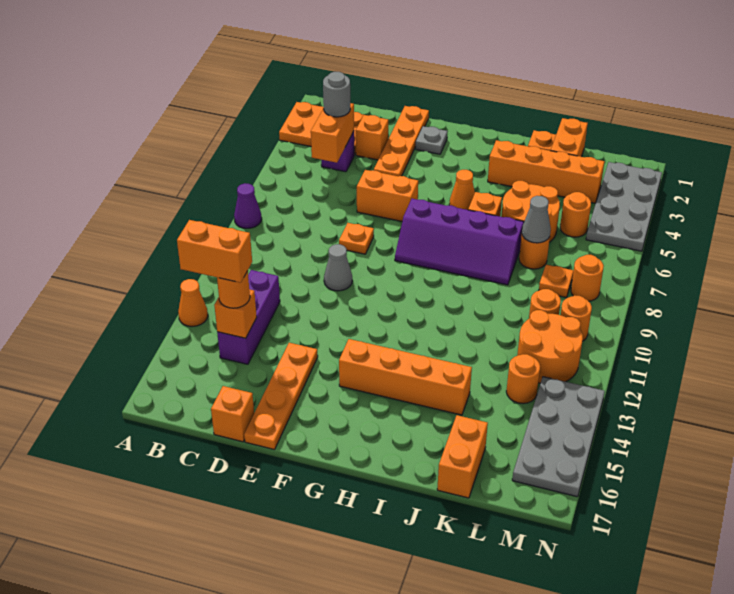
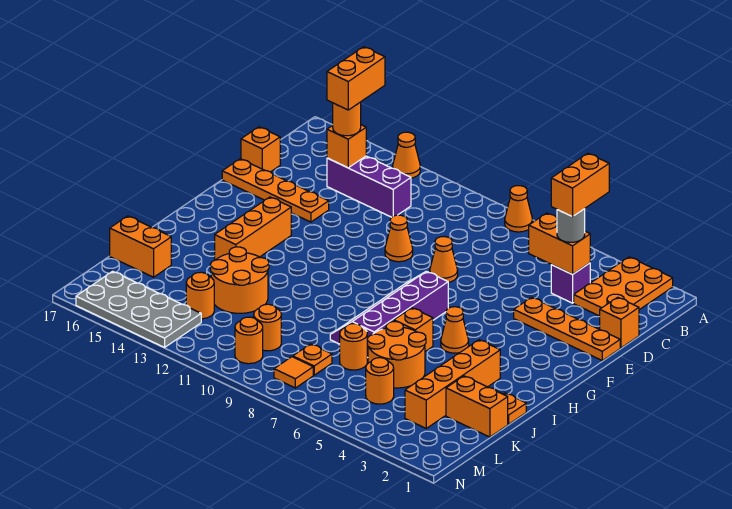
purple 1x1 cone [234,183,262,228] -> orange 1x1 cone [505,186,533,232]
orange 1x1 brick [356,115,388,160] -> orange 1x1 brick moved to [600,297,639,348]
orange 1x2 brick [357,170,418,221] -> orange 1x2 brick moved to [551,153,609,217]
orange 1x1 plate [339,223,374,254] -> orange 1x1 cone [430,237,458,282]
grey 1x1 cone [324,244,352,291] -> orange 1x1 cone [385,215,413,262]
grey 1x1 plate [416,126,447,154] -> none
orange 1x4 brick [339,339,472,415] -> orange 1x3 brick [215,197,291,260]
grey 1x1 cone [522,196,551,243] -> none
orange 2x2 round brick [517,310,583,383] -> orange 2x2 round brick moved to [210,247,269,313]
grey 2x4 plate [586,162,662,251] -> none
orange 1x1 round brick [571,255,604,301] -> orange 1x1 tile [274,357,313,388]

